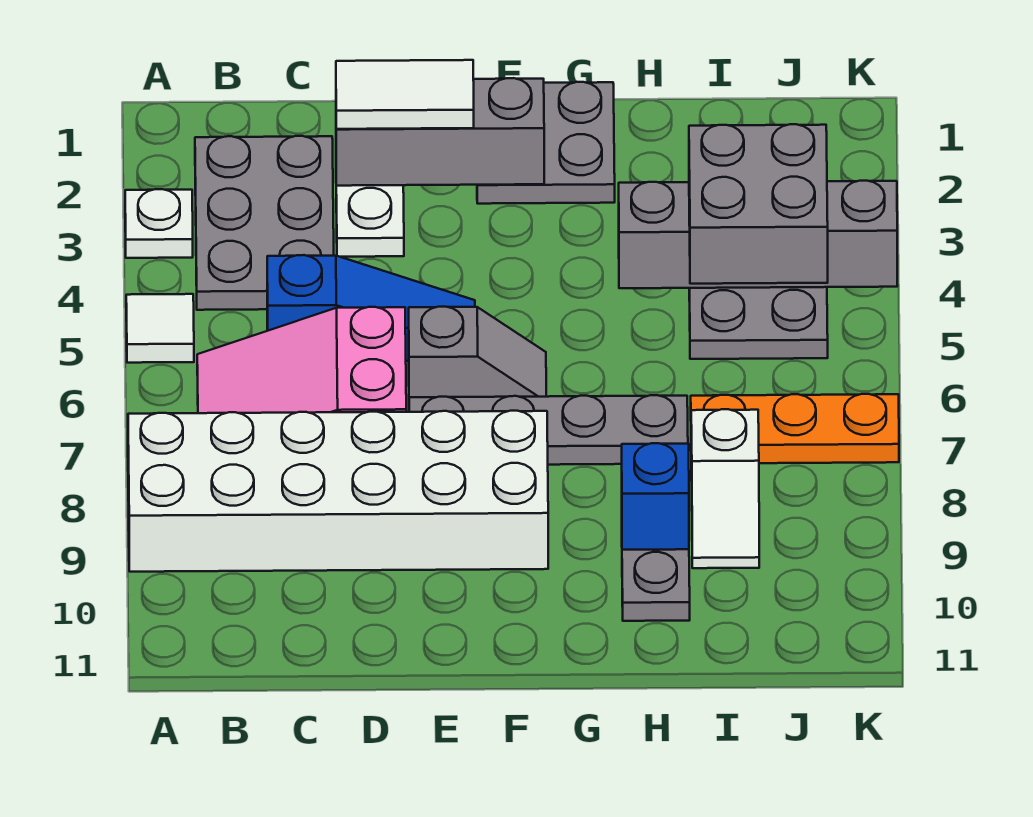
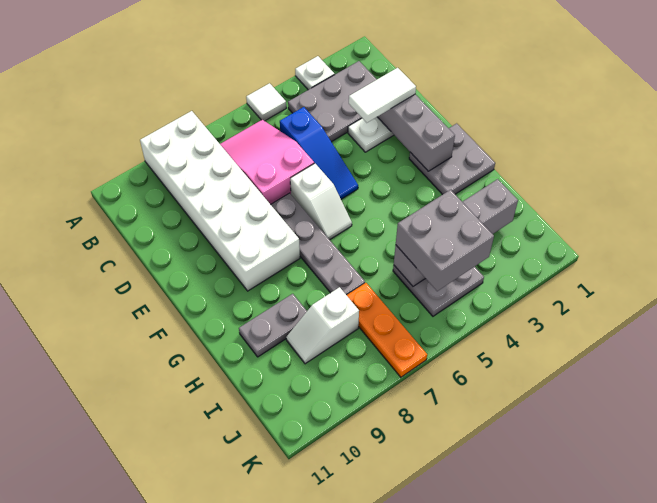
white 1x2 tile [336,60,474,129] -> white 1x2 tile turned to [349,68,416,123]
grey 1x2 slope [409,307,546,397] -> white 1x2 slope [290,163,352,240]
grey 1x4 brick [619,181,897,288] -> grey 1x4 brick turned to [394,179,518,286]
blue 1x1 brick [622,443,689,550] -> none

